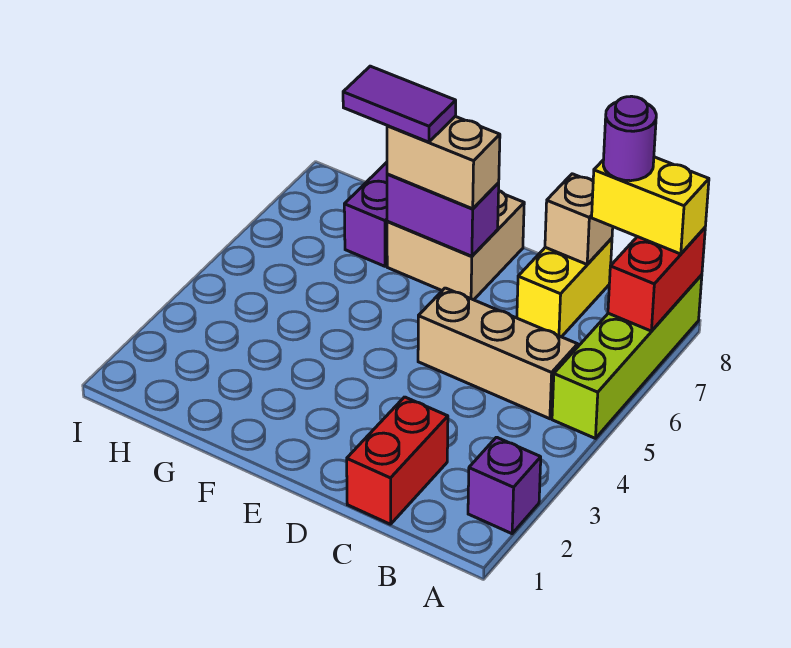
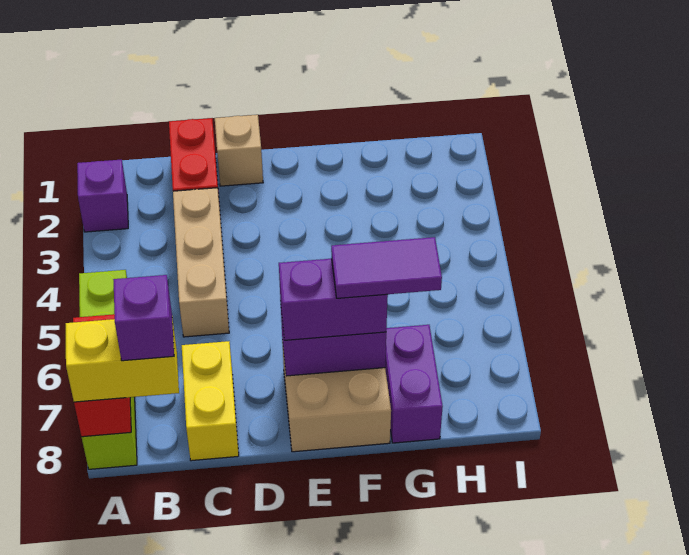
tan 1x3 brick [418,288,578,419] -> tan 1x3 brick turned to [173,188,229,337]
purple 1x1 round brick [603,96,656,181] -> purple 1x1 brick [113,275,174,361]
tan 1x1 brick [545,174,613,264] -> tan 1x1 brick moved to [215,115,263,186]
tan 1x2 brick [387,116,500,209] -> purple 1x2 brick [279,259,388,340]

